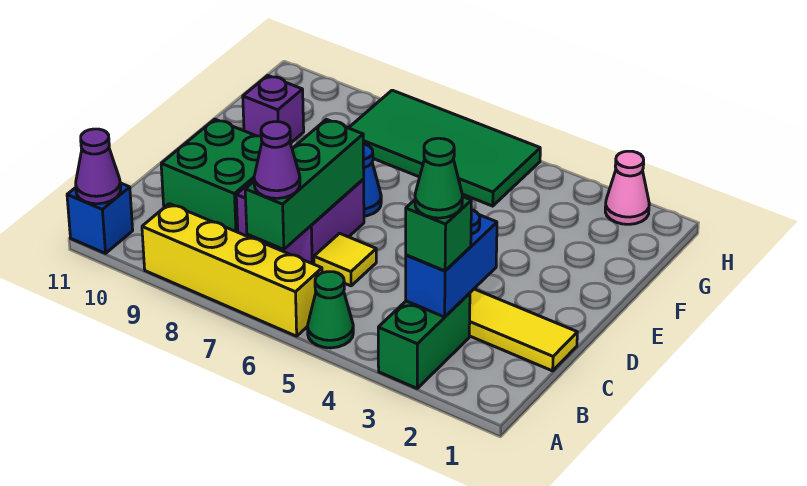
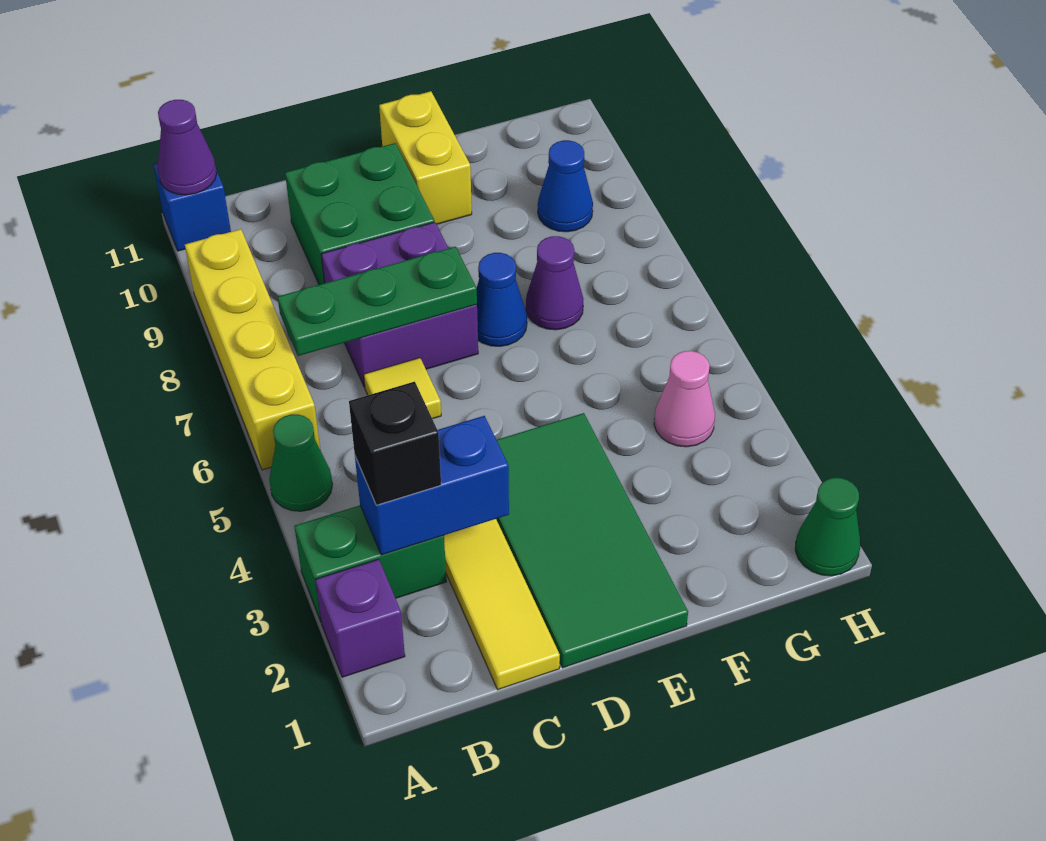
green 1x1 brick [406,196,471,271] -> black 1x1 brick [349,382,441,505]
green 1x1 cone [415,138,462,218] -> green 1x1 cone moved to [795,478,860,576]
green 1x3 brick [245,119,364,249] -> green 1x3 plate [278,247,477,356]
purple 1x1 cone [254,122,300,198] -> purple 1x1 cone moved to [526,236,583,330]
none -> yellow 1x2 brick [379,91,472,224]
purple 1x1 brick [243,76,304,143] -> purple 1x1 brick moved to [315,559,405,677]
green 2x4 tile [349,90,540,206] -> green 2x4 tile moved to [496,413,688,668]
none -> blue 1x1 cone [538,140,593,232]
pink 1x1 cone [605,151,649,224] -> pink 1x1 cone moved to [654,351,715,447]

